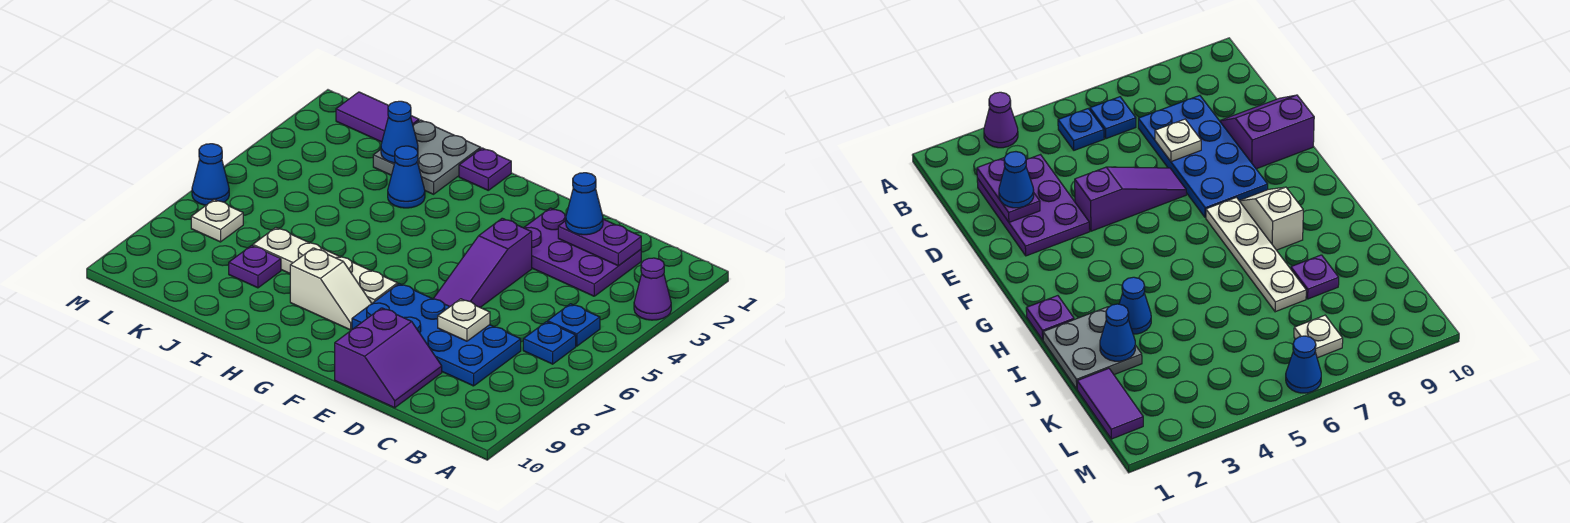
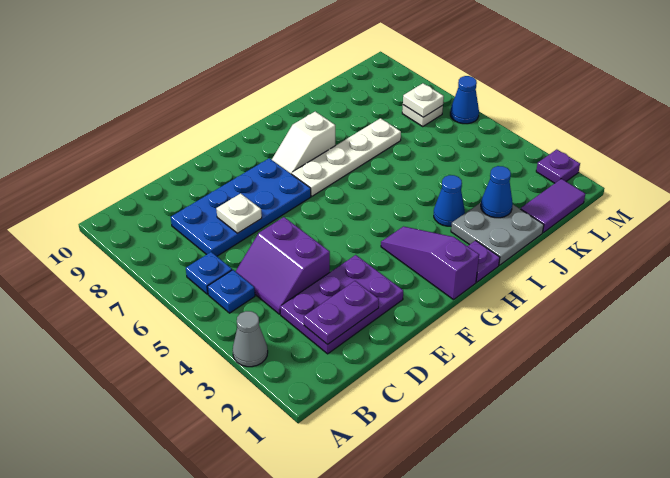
purple 1x1 cone [634,258,671,320] -> grey 1x1 cone [233,311,268,367]
blue 1x1 cone [565,173,603,235] -> none
purple 2x2 slope [335,308,442,408] -> purple 2x2 slope moved to [235,217,330,314]
purple 1x3 slope [433,218,532,307] -> purple 1x3 slope moved to [381,226,479,300]
purple 1x1 plate [229,245,281,288] -> purple 1x1 plate moved to [536,149,580,183]
none -> white 1x1 plate [403,83,444,117]

